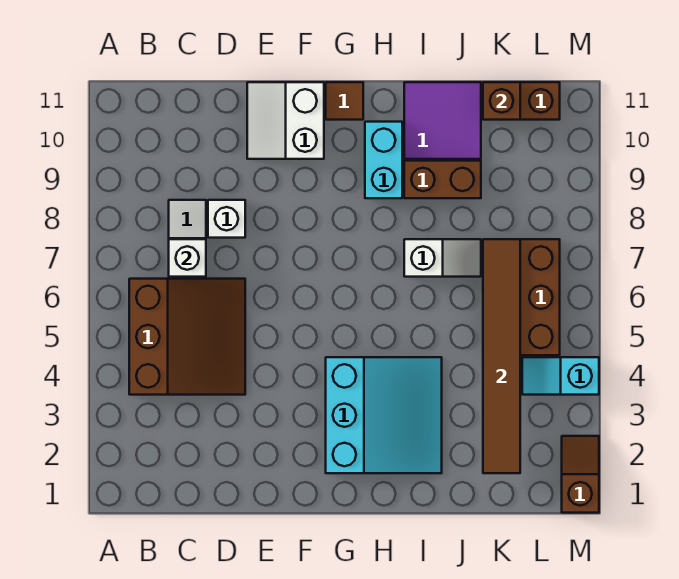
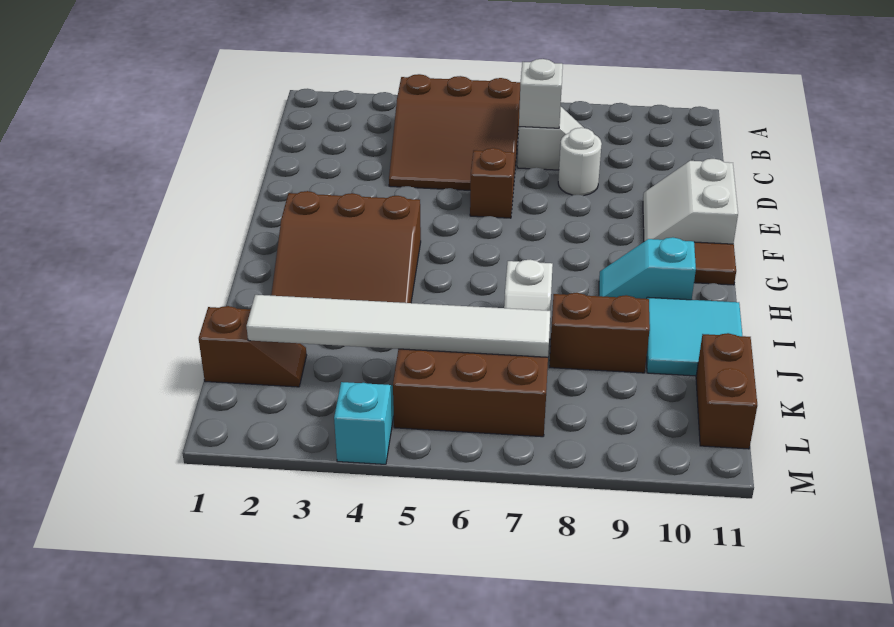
white 1x1 brick [208,200,245,238] -> white 1x1 round brick [558,128,602,196]
white 2x2 slope [247,82,324,159] -> white 2x2 slope turned to [643,159,738,244]
cyan 3x3 slope [326,357,442,473] -> brown 3x3 slope [271,191,421,303]
cyan 1x2 brick [365,122,402,198] -> cyan 1x2 slope [599,237,696,300]
brown 1x2 brick [404,161,481,198] -> brown 1x2 brick turned to [550,293,650,373]
purple 2x2 tile [404,82,481,159] -> cyan 2x2 tile [647,297,742,376]
brown 1x6 tile [483,239,520,473] -> white 1x6 tile [246,295,550,357]
brown 1x1 brick [483,82,520,120] -> brown 1x1 brick moved to [470,148,515,218]
brown 1x2 slope [562,436,599,513] -> brown 1x2 slope moved to [199,306,307,387]

